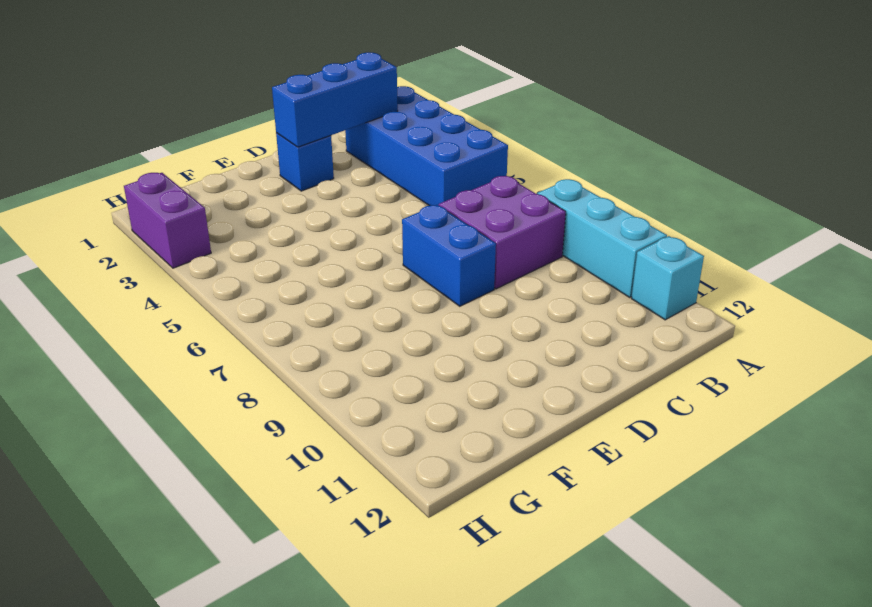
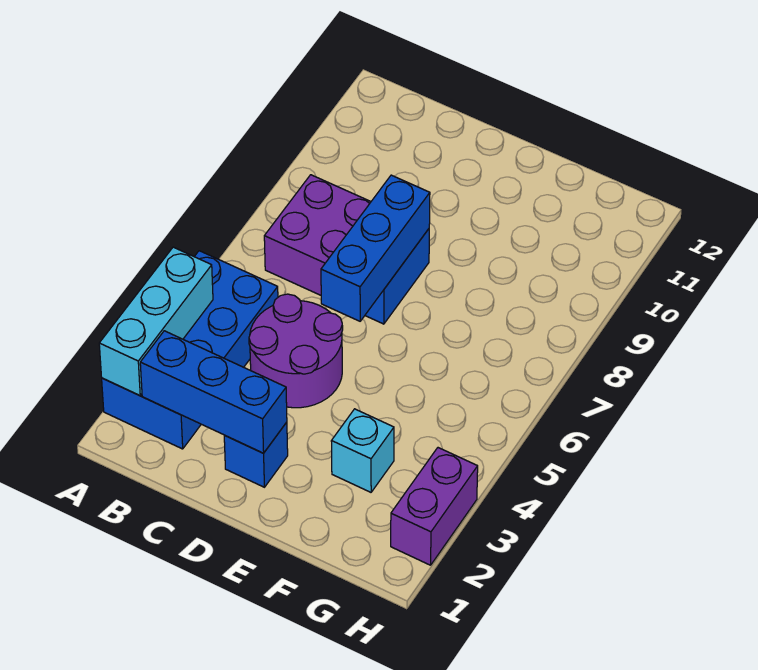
cyan 1x3 brick [537,179,667,297] -> cyan 1x3 brick moved to [99,247,213,396]
cyan 1x1 brick [631,236,704,320] -> cyan 1x1 brick moved to [331,409,394,492]
none -> purple 2x2 round brick [249,294,343,408]
none -> blue 1x3 brick [321,175,430,321]

